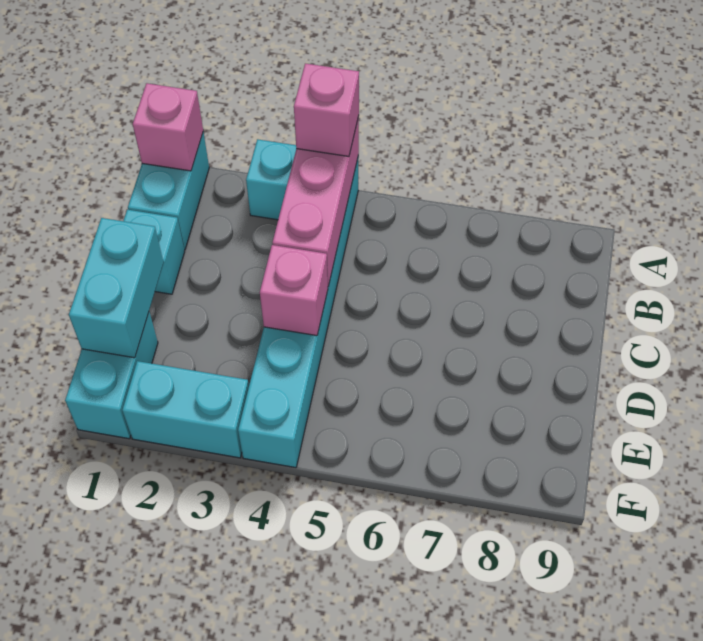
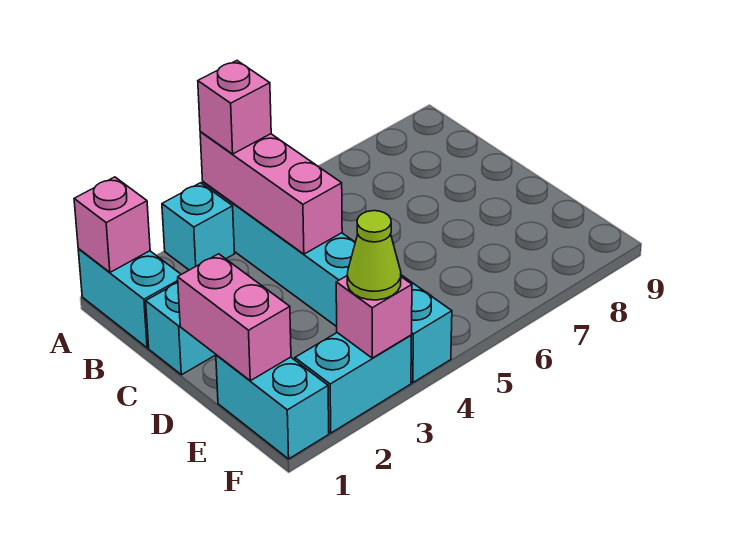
cyan 1x2 brick [69,218,163,358] -> pink 1x2 brick [178,254,291,381]
pink 1x1 brick [260,245,328,336] -> pink 1x1 brick moved to [336,276,412,358]
none -> lime 1x1 cone [347,211,401,300]

